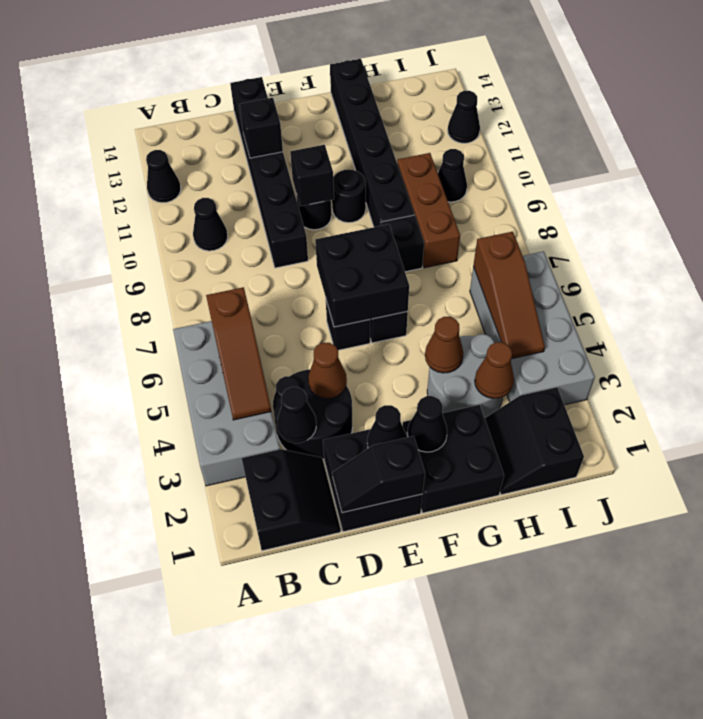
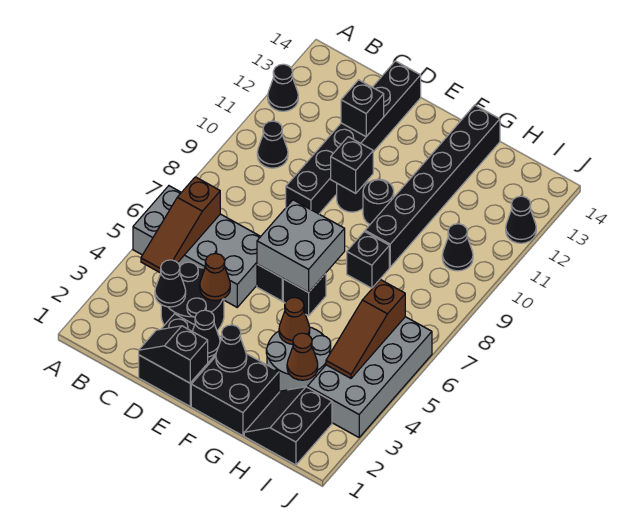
grey 2x4 brick [173,321,280,486] -> grey 2x4 brick turned to [133,186,261,307]
black 2x2 slope [242,449,341,551] -> none
black 2x2 brick [315,224,409,327] -> grey 2x2 brick [257,200,345,293]
brown 1x3 brick [397,153,460,268] -> none

